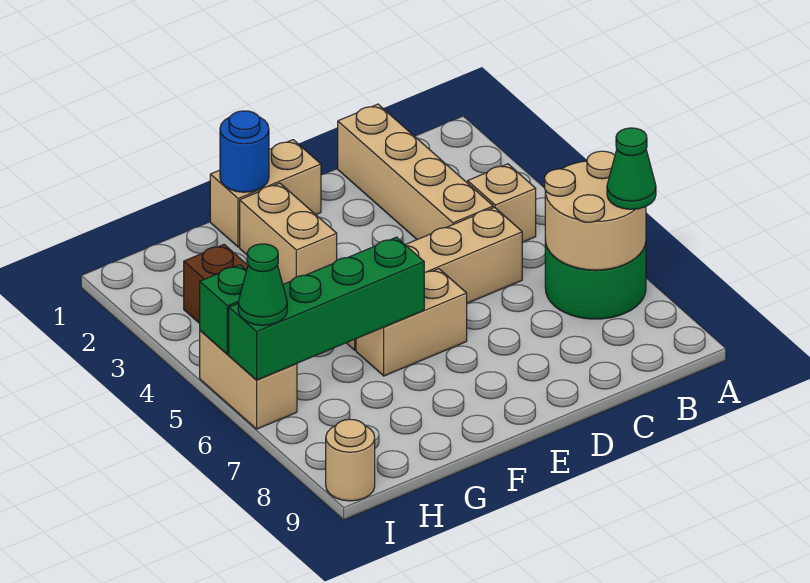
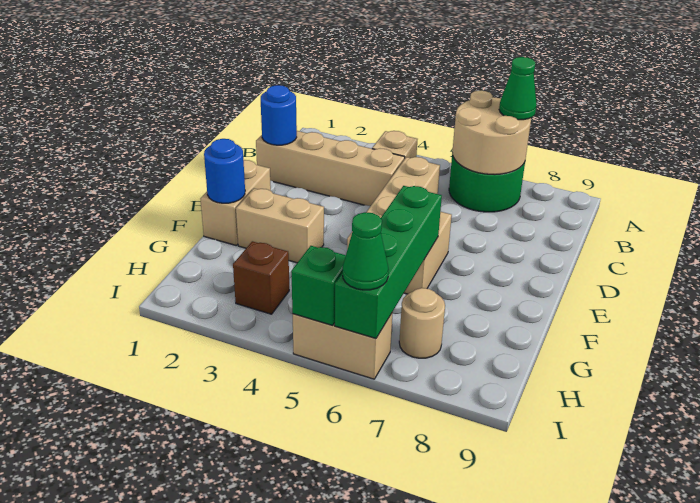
none -> blue 1x1 round brick [261,85,297,145]
tan 1x1 round brick [326,419,375,501] -> tan 1x1 round brick moved to [399,288,445,358]

